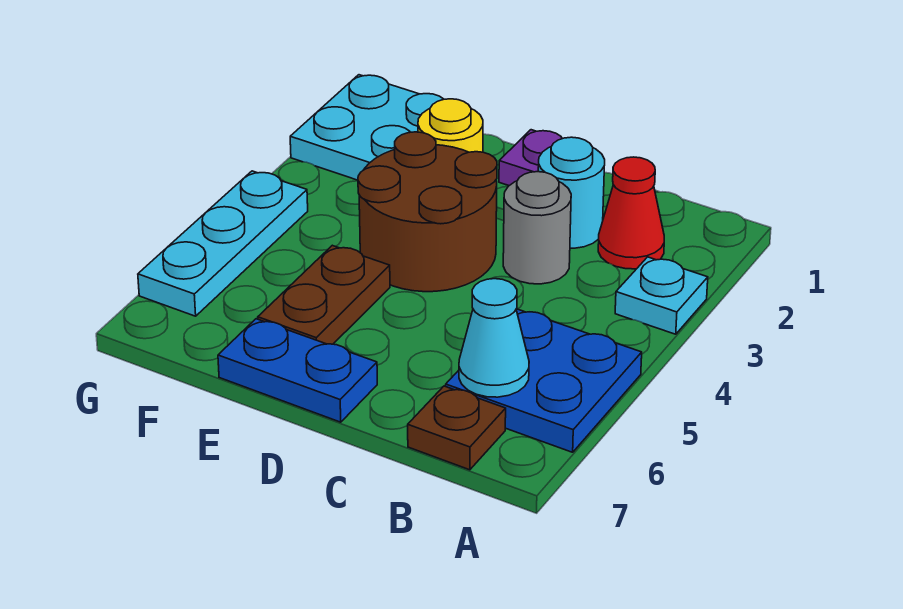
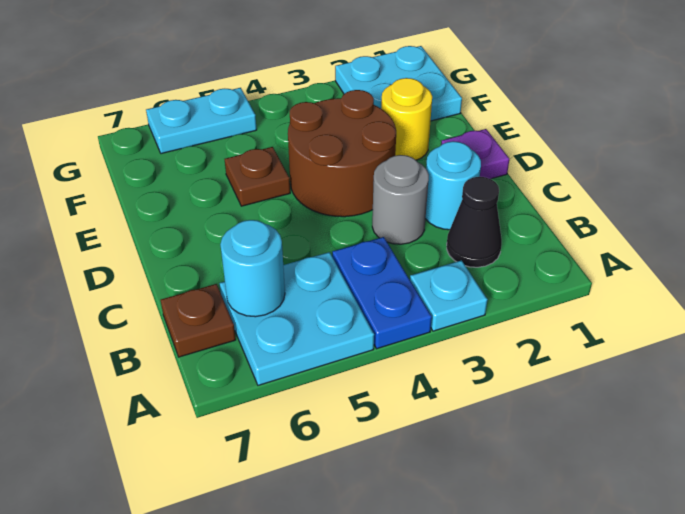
blue 2x2 plate [446,309,642,452] -> cyan 2x2 plate [220,252,374,385]
red 1x1 cone [598,157,664,269] -> black 1x1 cone [447,177,502,267]
cyan 1x1 cone [459,279,529,397] -> cyan 1x1 round brick [220,220,285,317]
blue 1x2 plate [218,319,377,422] -> blue 1x2 plate moved to [332,237,432,349]
brown 1x2 plate [258,245,390,344] -> brown 1x1 plate [225,147,290,206]
cyan 1x3 plate [138,171,308,316] -> cyan 1x2 plate [146,88,257,154]

